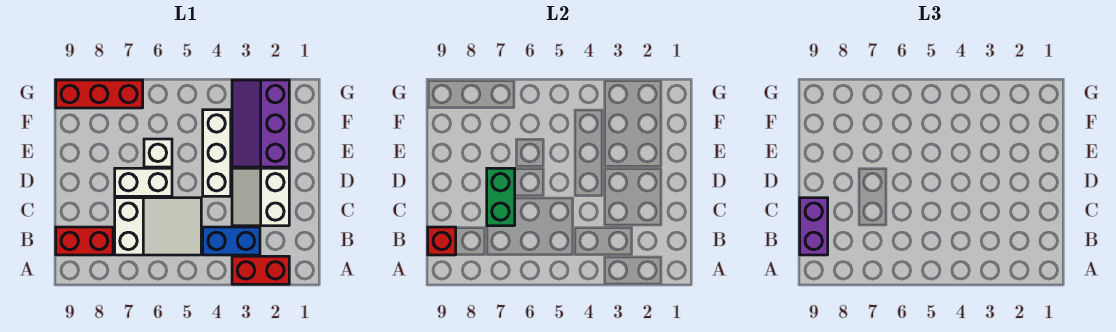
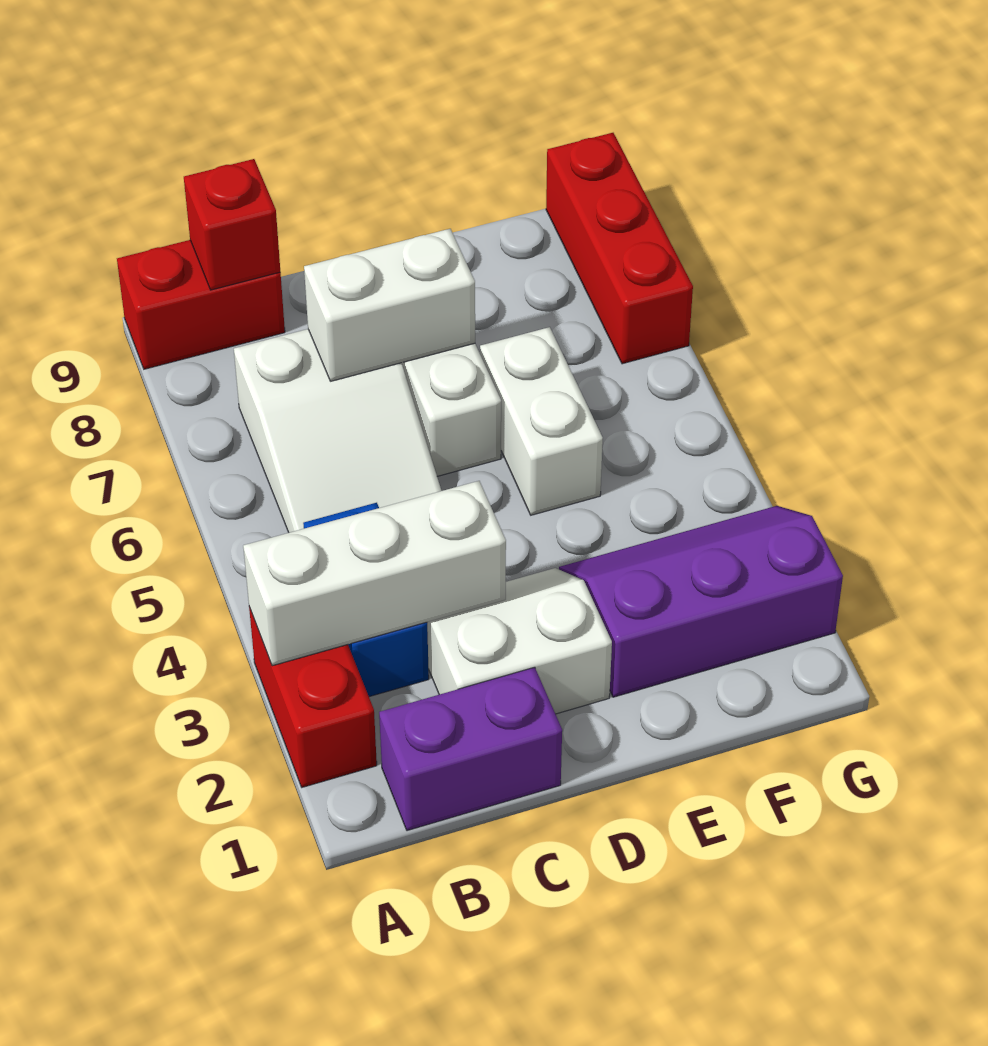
red 1x2 brick [56,227,113,255] -> red 1x2 brick turned to [117,240,285,369]
purple 1x2 brick [800,198,828,255] -> purple 1x2 brick moved to [379,667,562,831]
green 1x2 brick [487,168,515,226] -> white 1x2 brick [304,229,475,381]
white 1x3 brick [203,110,231,196] -> white 1x3 brick moved to [243,481,506,666]
white 1x1 brick [144,139,172,167] -> white 1x2 brick [480,327,603,515]

